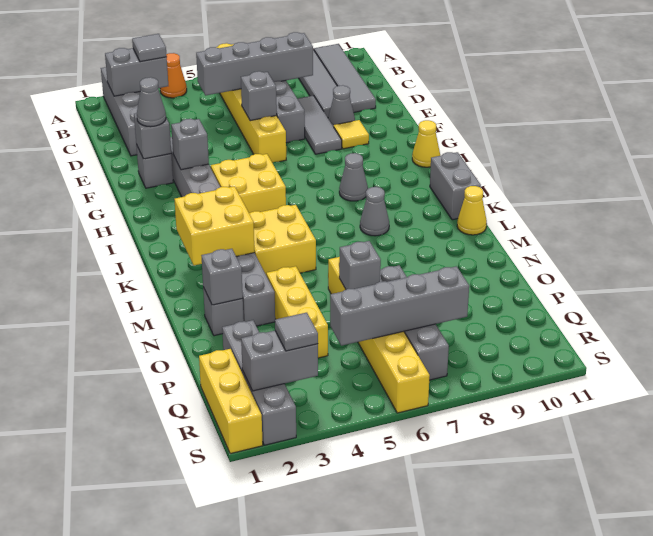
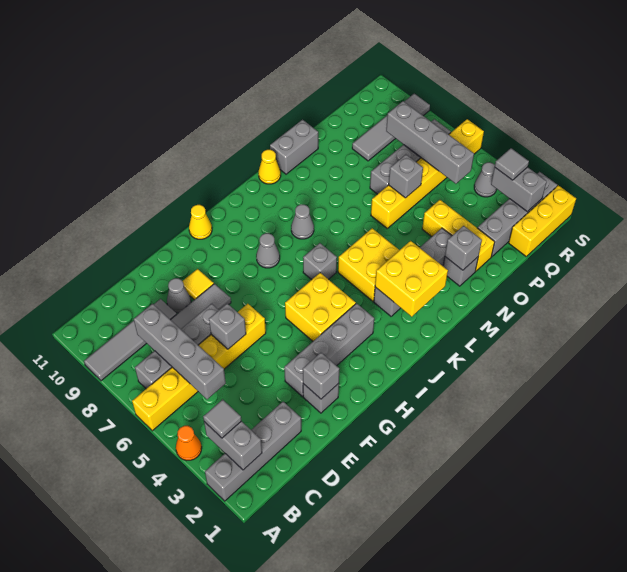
grey 1x4 tile [314,44,376,112] -> grey 1x4 tile moved to [352,94,430,161]
grey 1x1 cone [137,77,166,127] -> grey 1x1 cone moved to [474,162,496,197]
grey 1x1 brick [171,119,209,170] -> grey 1x1 brick moved to [303,243,337,280]
grey 1x2 brick [430,152,481,220] -> grey 1x2 brick moved to [270,120,318,174]
yellow 1x3 brick [266,266,328,358] -> yellow 1x3 brick turned to [422,200,495,271]

